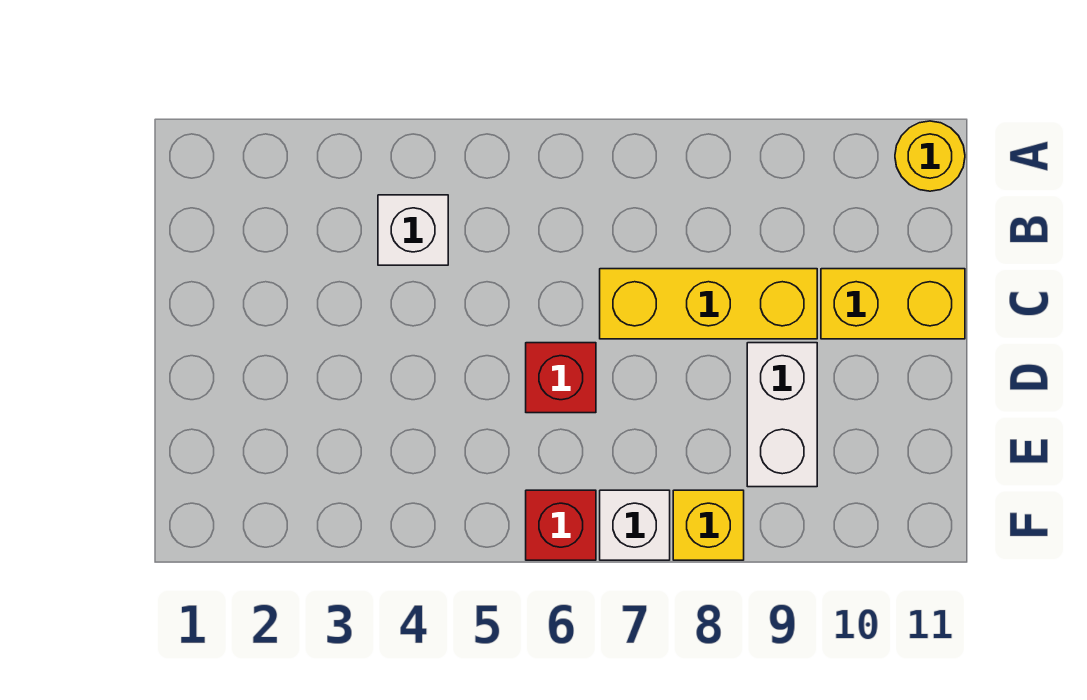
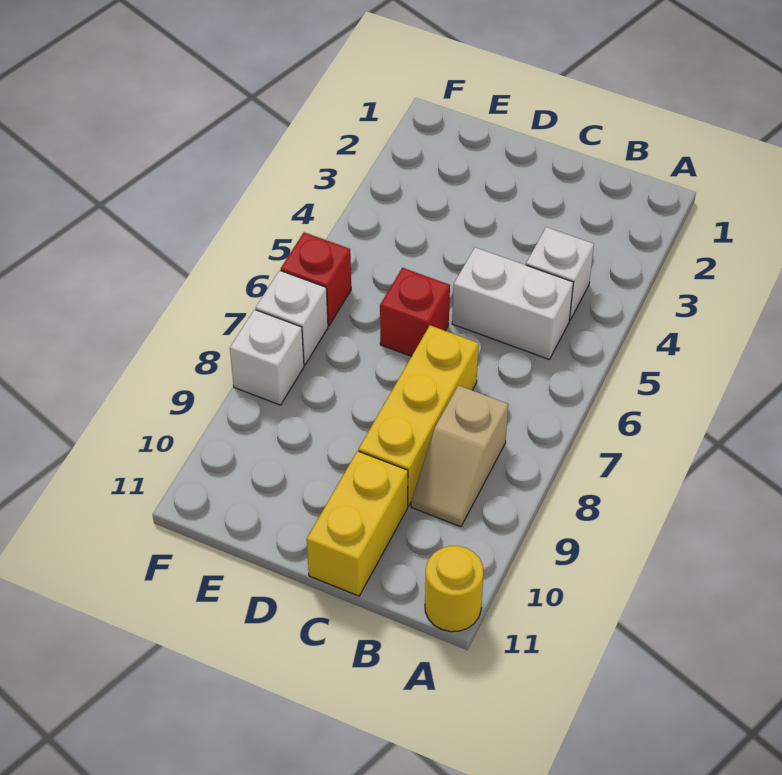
none -> tan 1x2 slope [411,385,508,527]
white 1x2 brick [747,343,817,487] -> white 1x2 brick moved to [452,247,573,359]
yellow 1x1 brick [673,490,744,560] -> white 1x1 brick [230,310,304,405]

